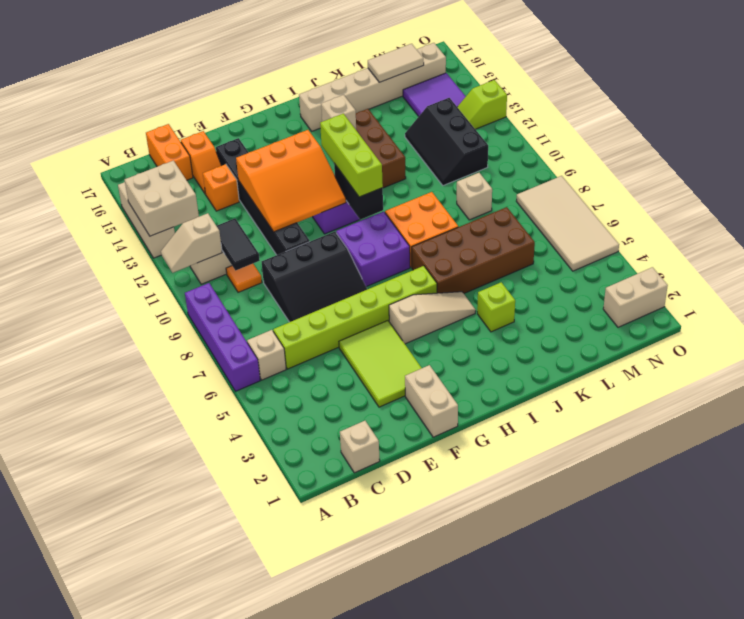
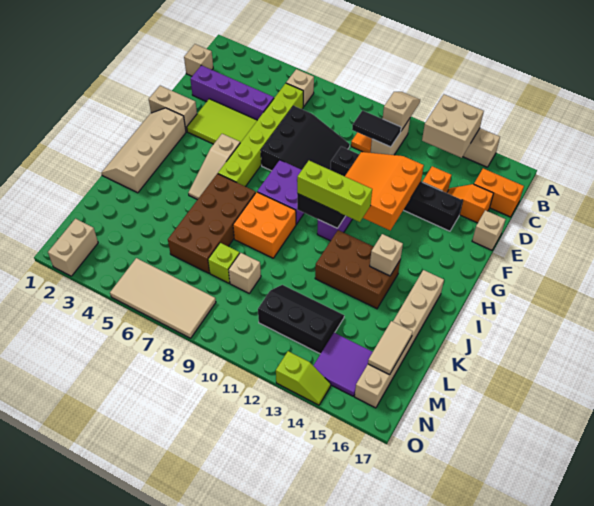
purple 1x4 brick [185,283,260,391] -> purple 1x4 brick moved to [190,65,274,120]
black 3x3 slope [262,232,367,322] -> black 3x3 slope turned to [261,106,350,171]
none -> tan 1x1 brick [472,210,506,250]
none -> tan 2x4 slope [102,108,186,193]
lime 1x1 brick [477,282,515,332] -> lime 1x1 brick moved to [208,243,240,283]
lime 1x2 slope [458,80,507,129] -> lime 1x2 slope turned to [276,351,331,405]

